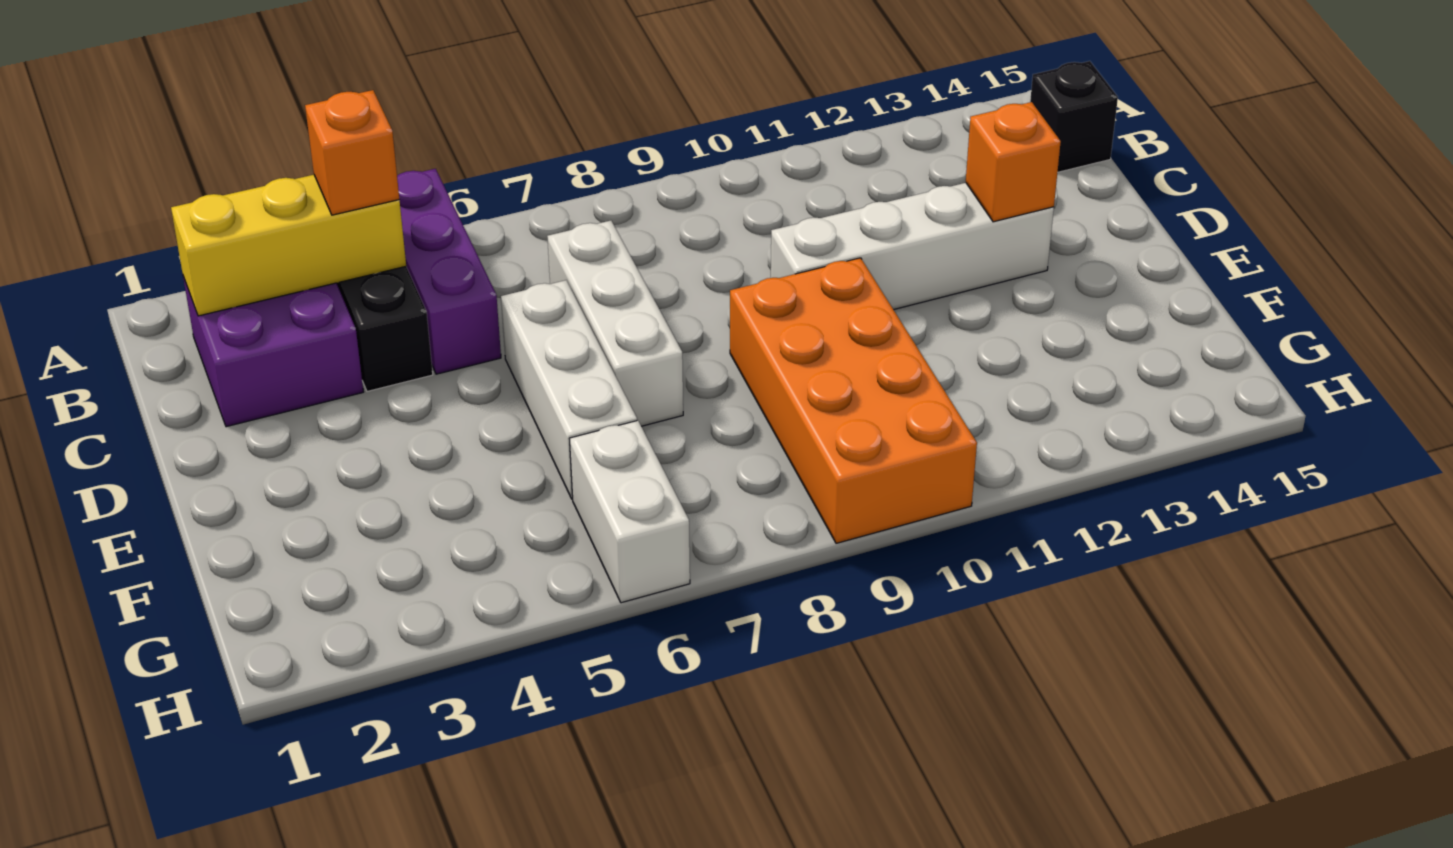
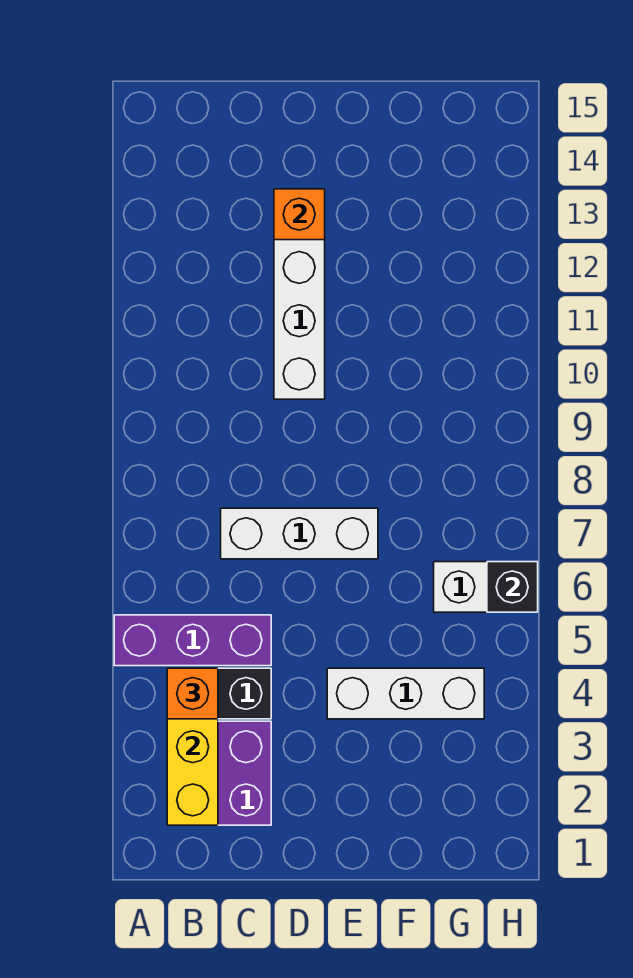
black 1x1 brick [1030,61,1118,172] -> black 1x1 brick moved to [487,562,538,612]
white 1x3 brick [501,280,637,499] -> white 1x3 brick moved to [327,668,484,719]
orange 2x4 brick [730,258,977,543] -> none

